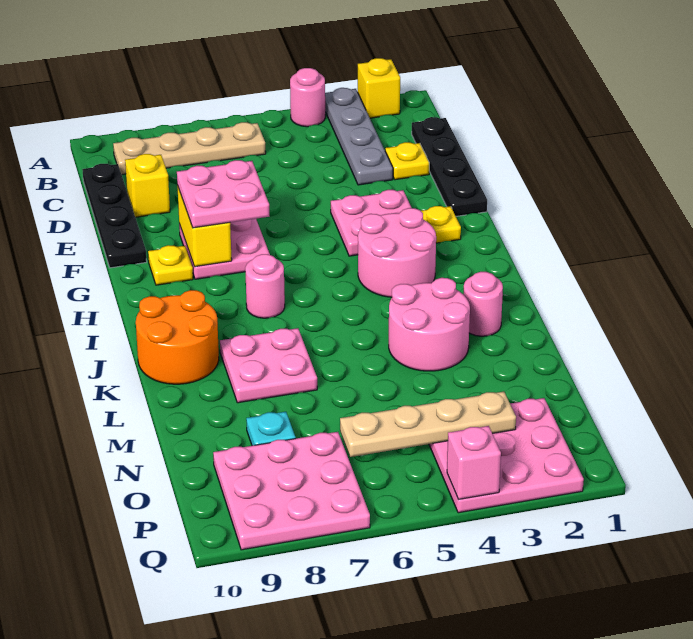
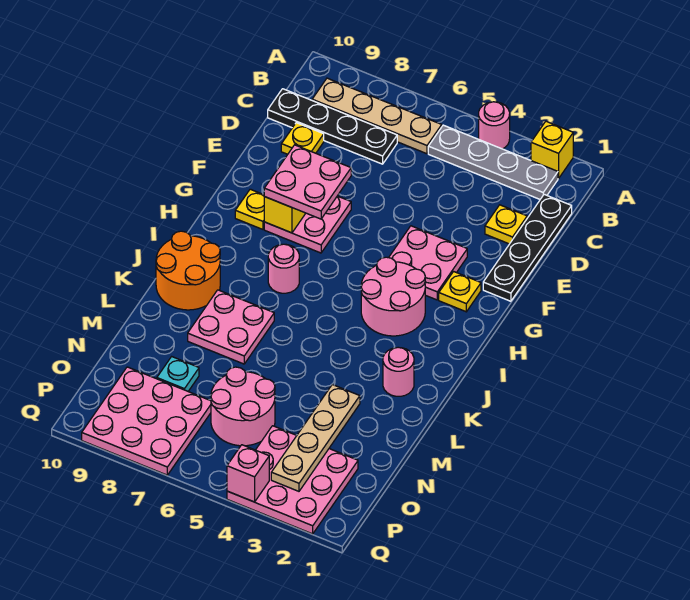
grey 1x4 plate [325,88,393,185] -> grey 1x4 plate turned to [428,125,558,199]
black 1x4 plate [82,164,147,268] -> black 1x4 plate turned to [268,89,397,164]
yellow 1x1 brick [125,154,170,217] -> yellow 1x1 plate [281,123,324,154]
pink 2x2 round brick [389,278,470,371] -> pink 2x2 round brick moved to [211,367,275,446]
tan 1x4 plate [340,392,516,457] -> tan 1x4 plate turned to [271,385,360,491]

